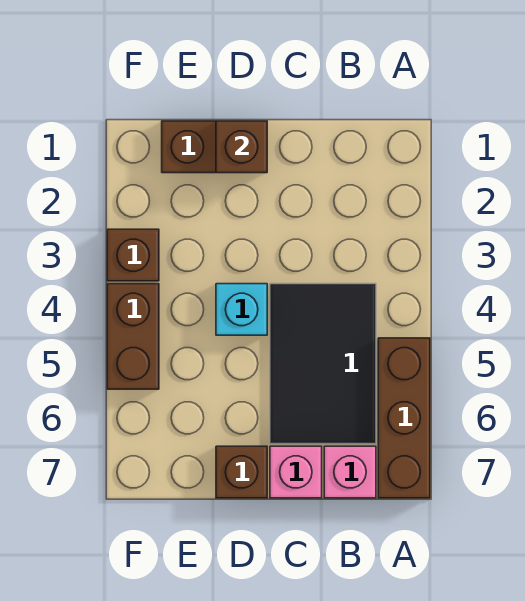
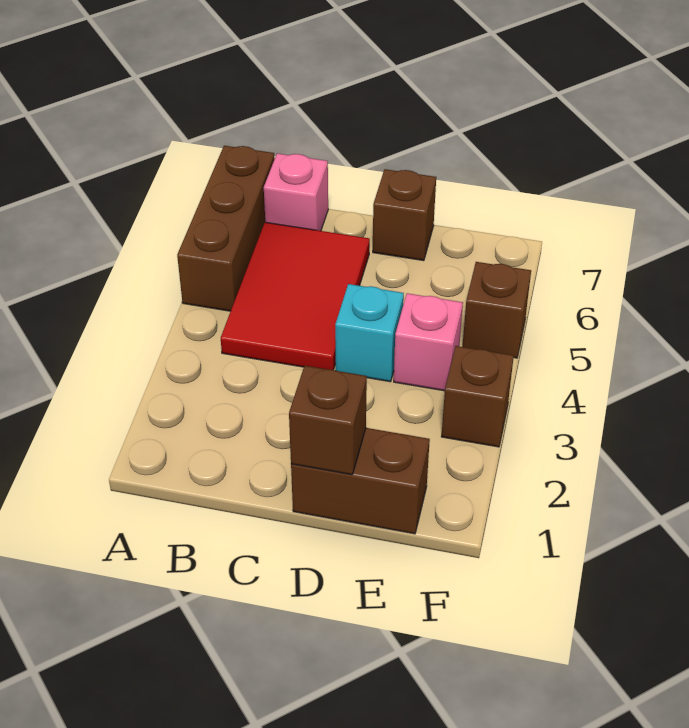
black 2x3 tile [270,284,376,444] -> red 2x3 tile [221,222,370,370]
pink 1x1 brick [270,446,322,498] -> pink 1x1 brick moved to [394,293,463,391]
brown 1x2 brick [107,284,159,389] -> brown 1x1 brick [463,262,531,358]

